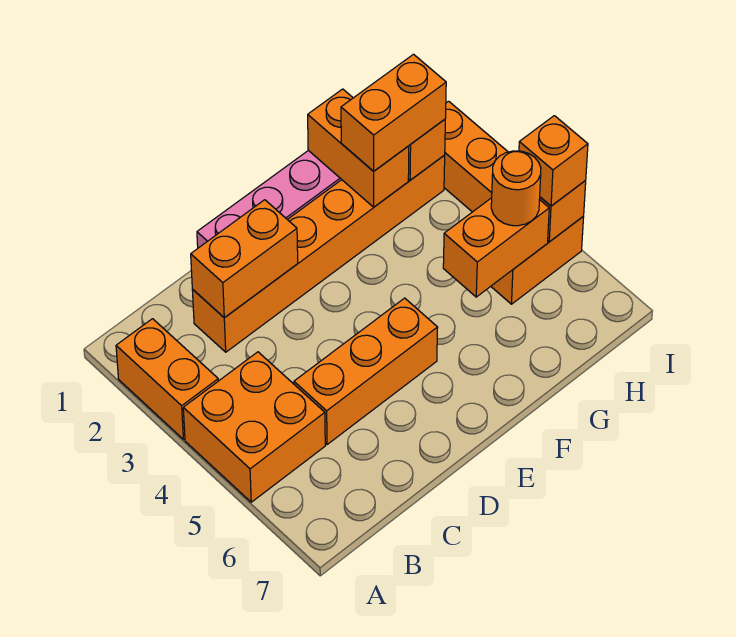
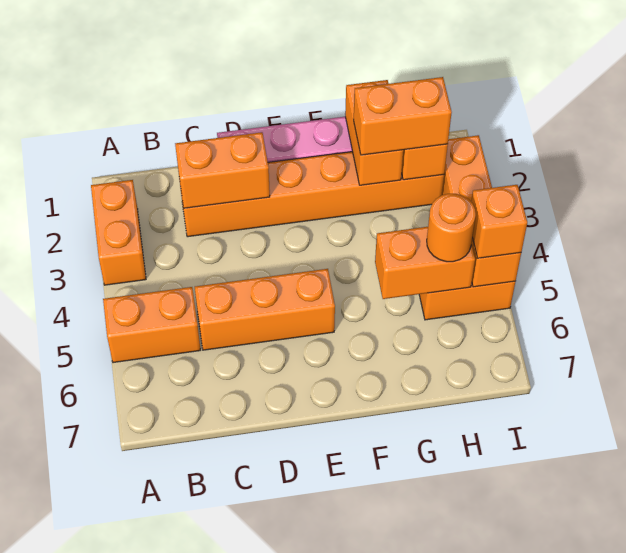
orange 2x2 brick [183,352,325,502] -> orange 1x2 brick [103,287,201,363]

